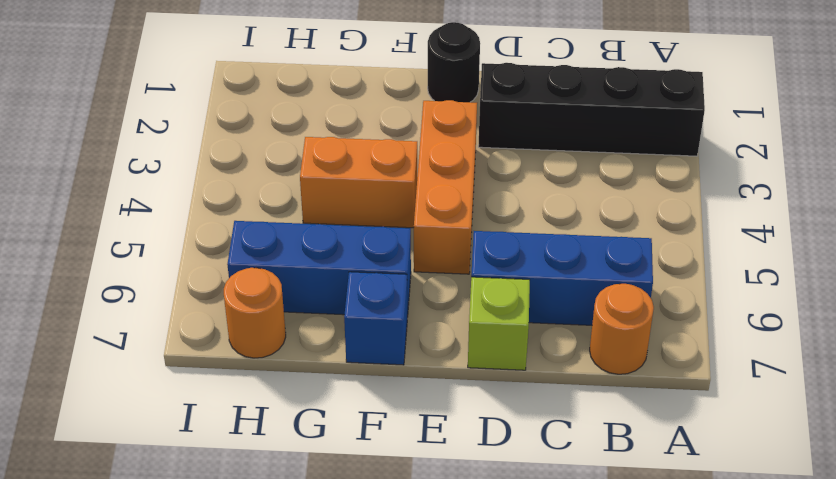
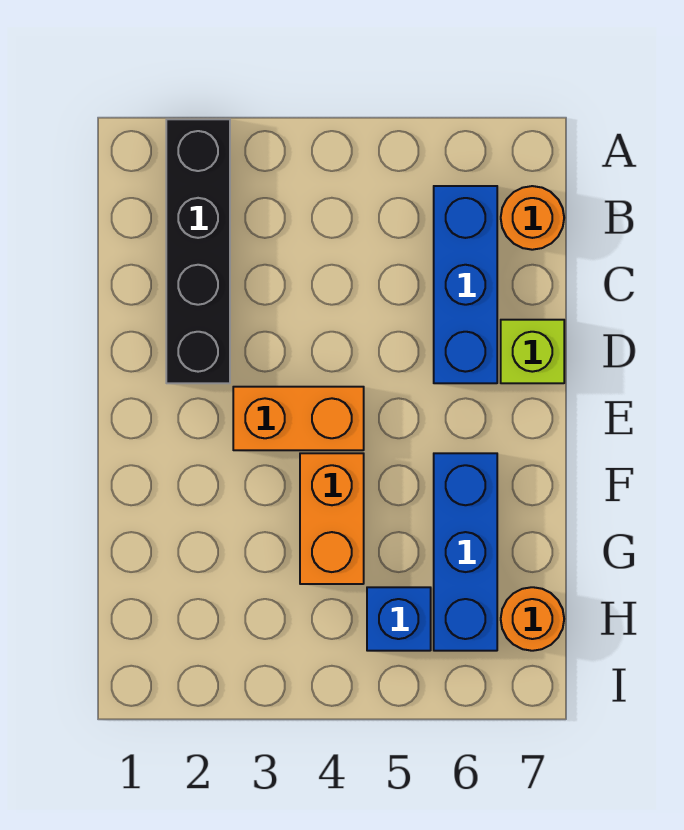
black 1x1 round brick [428,22,480,102] -> none
orange 1x3 brick [414,100,477,274] -> orange 1x2 brick [233,387,364,450]
blue 1x1 brick [344,272,407,365] -> blue 1x1 brick moved to [367,587,431,651]

